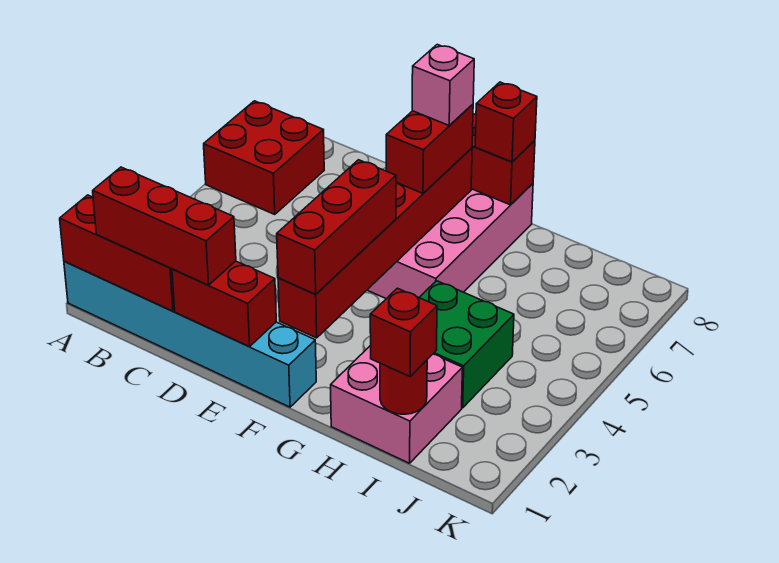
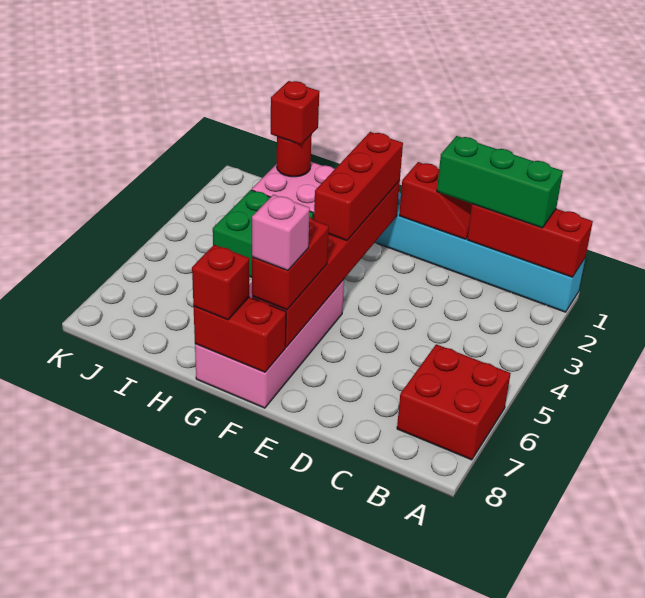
red 1x3 brick [93,167,236,285] -> green 1x3 brick [437,136,563,228]
red 1x2 brick [172,261,276,347] -> red 1x2 slope [399,162,472,239]

